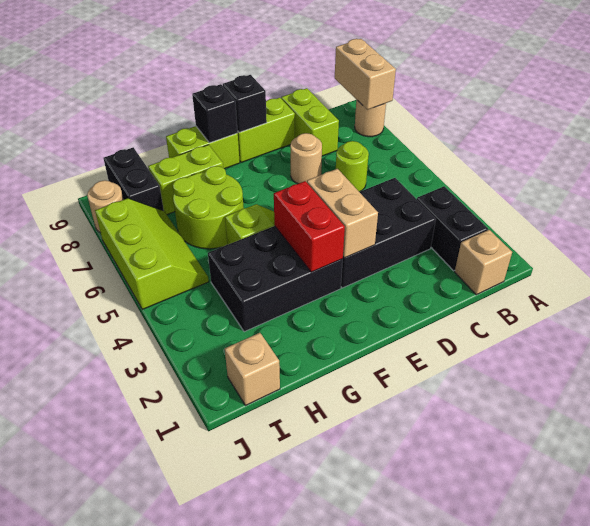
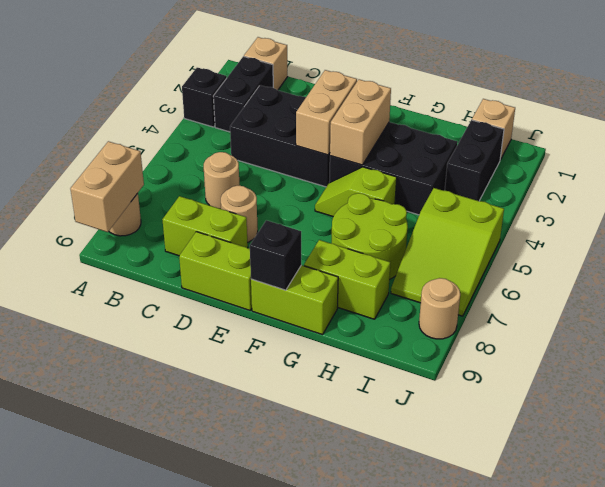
lime 1x1 round brick [336,141,369,192] -> tan 1x1 round brick [204,152,240,209]
lime 1x2 brick [281,88,339,156] -> lime 1x2 brick turned to [162,196,248,256]
black 1x1 brick [223,75,267,132] -> black 1x1 brick moved to [182,68,227,127]
red 1x2 brick [274,181,345,272] -> tan 1x2 brick [330,79,391,165]
lime 2x3 slope [95,198,209,309] -> lime 2x3 slope turned to [391,188,504,316]
black 1x2 brick [104,147,164,211] -> black 1x2 brick moved to [445,120,504,201]

